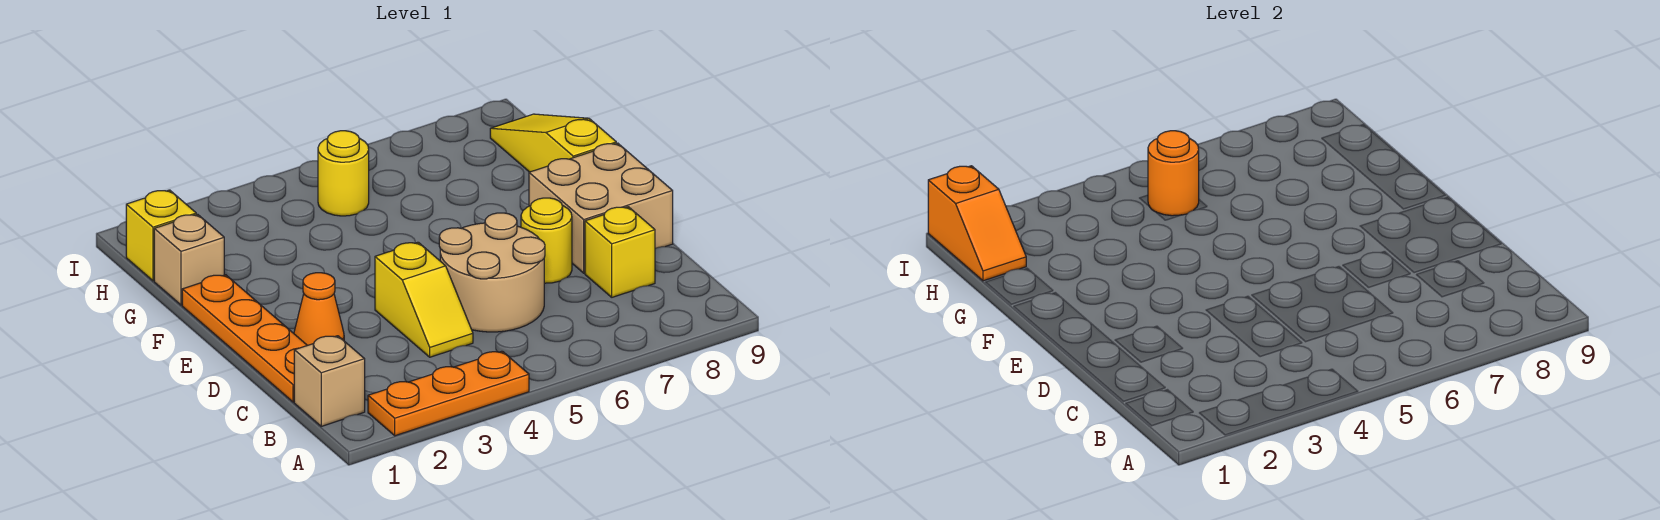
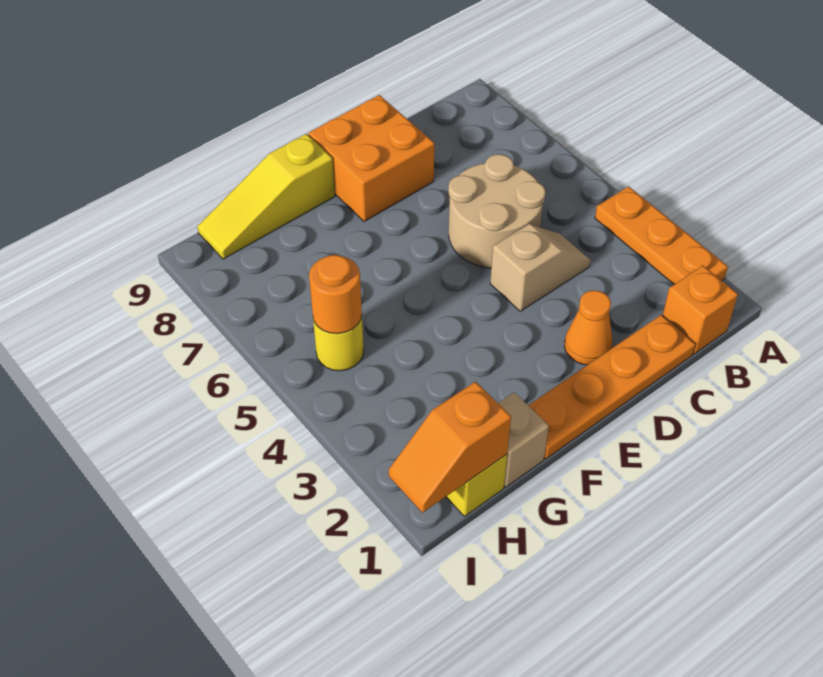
tan 1x1 brick [294,336,365,426] -> orange 1x1 brick [663,266,738,354]
yellow 1x2 slope [375,242,473,357] -> tan 1x2 slope [490,224,591,311]
yellow 1x1 brick [585,207,655,297] -> none
yellow 1x1 round brick [521,198,572,283] -> none
tan 2x2 brick [529,143,673,273] -> orange 2x2 brick [308,95,434,221]
orange 1x2 slope [928,166,1026,281] -> orange 1x2 slope turned to [389,382,511,513]

